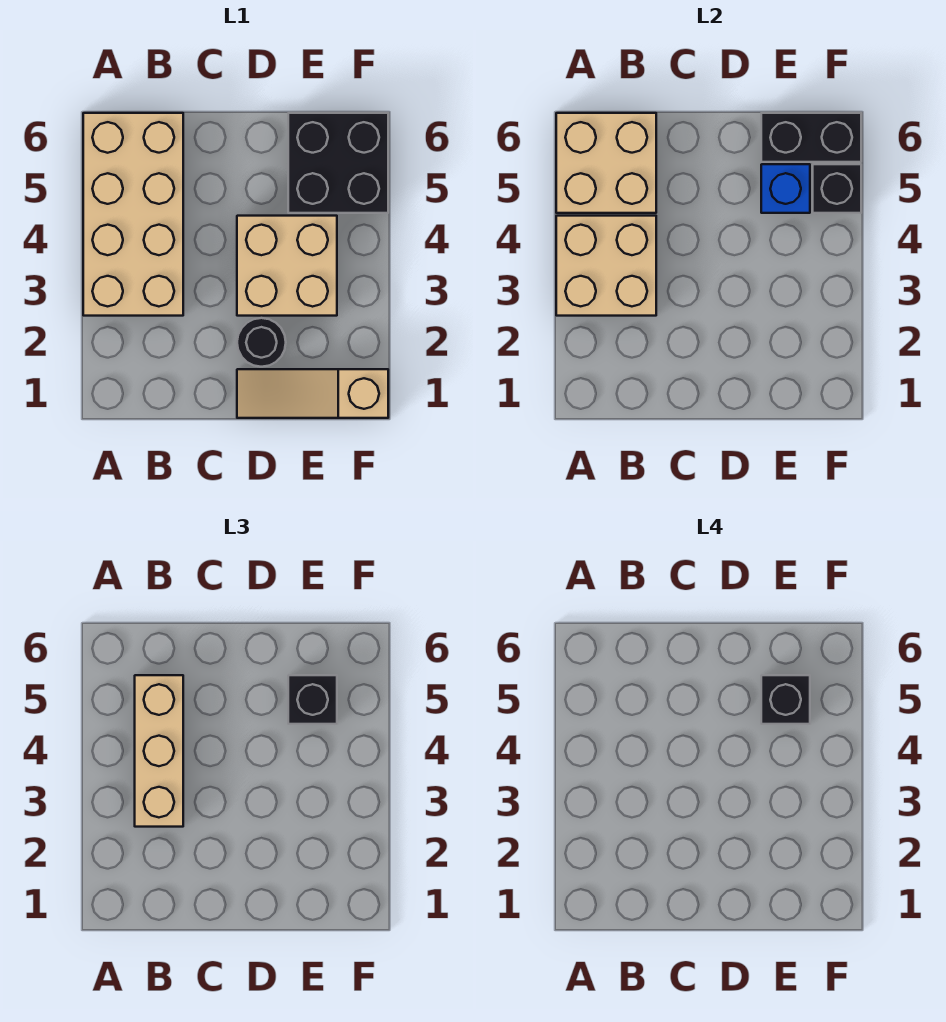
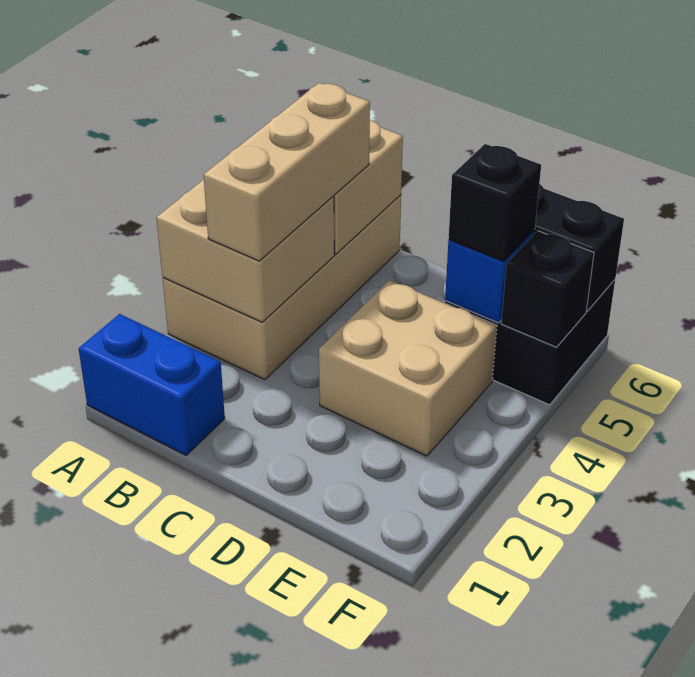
none -> blue 1x2 brick [79,314,225,455]
tan 1x3 slope [237,369,388,418] -> none
black 1x1 round brick [237,318,286,367] -> none
black 1x1 brick [761,675,810,724] -> none

